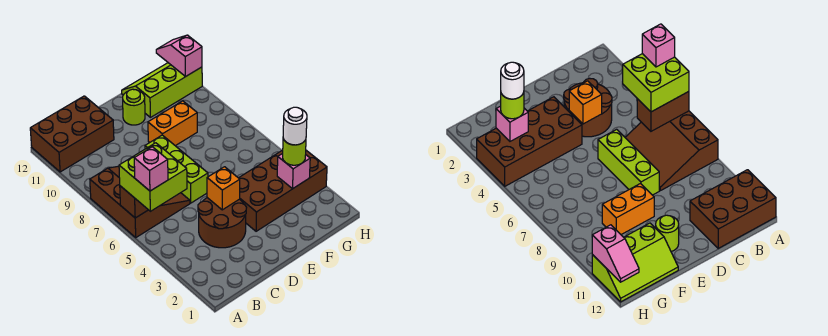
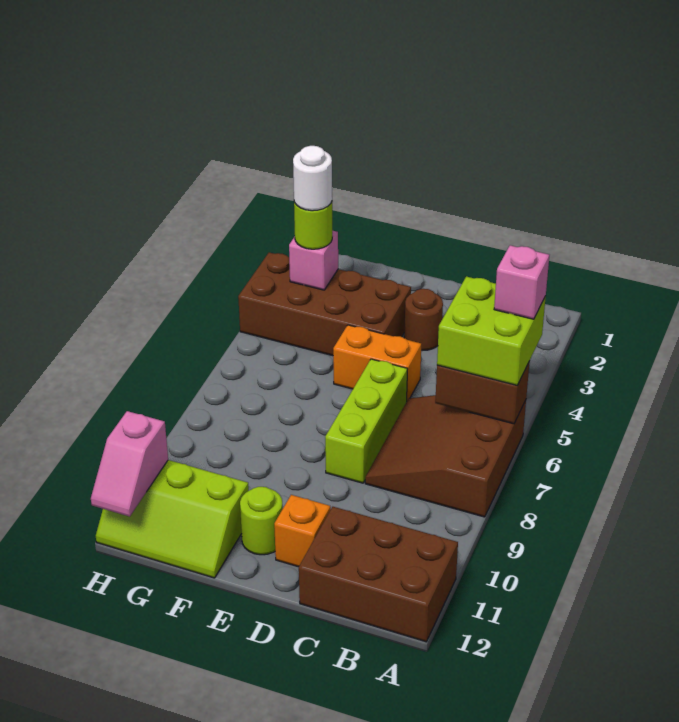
brown 2x2 round brick [198,198,246,248] -> brown 1x1 round brick [404,289,443,351]
orange 1x1 brick [207,167,240,210] -> orange 1x1 brick moved to [274,495,331,567]
orange 1x2 brick [148,101,197,146] -> orange 1x2 brick moved to [333,325,421,400]

